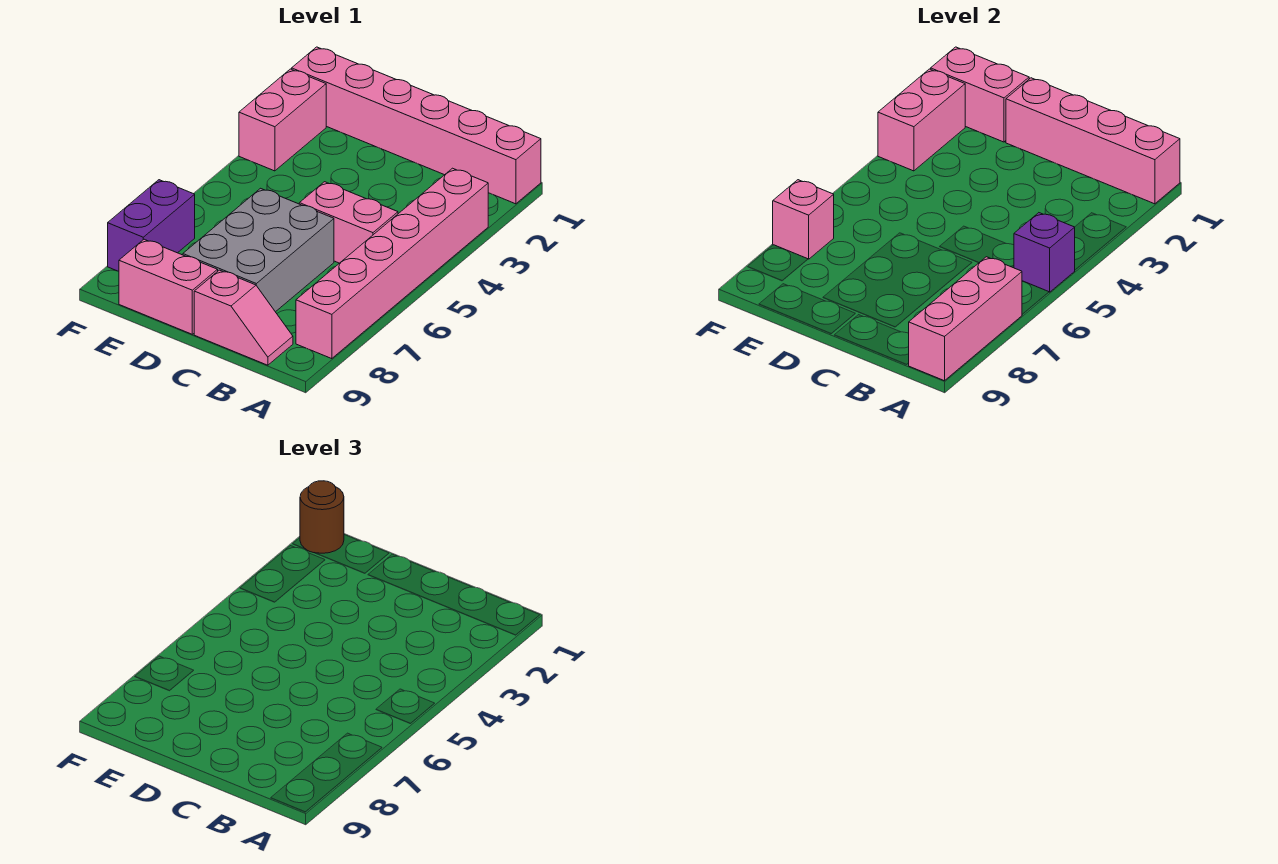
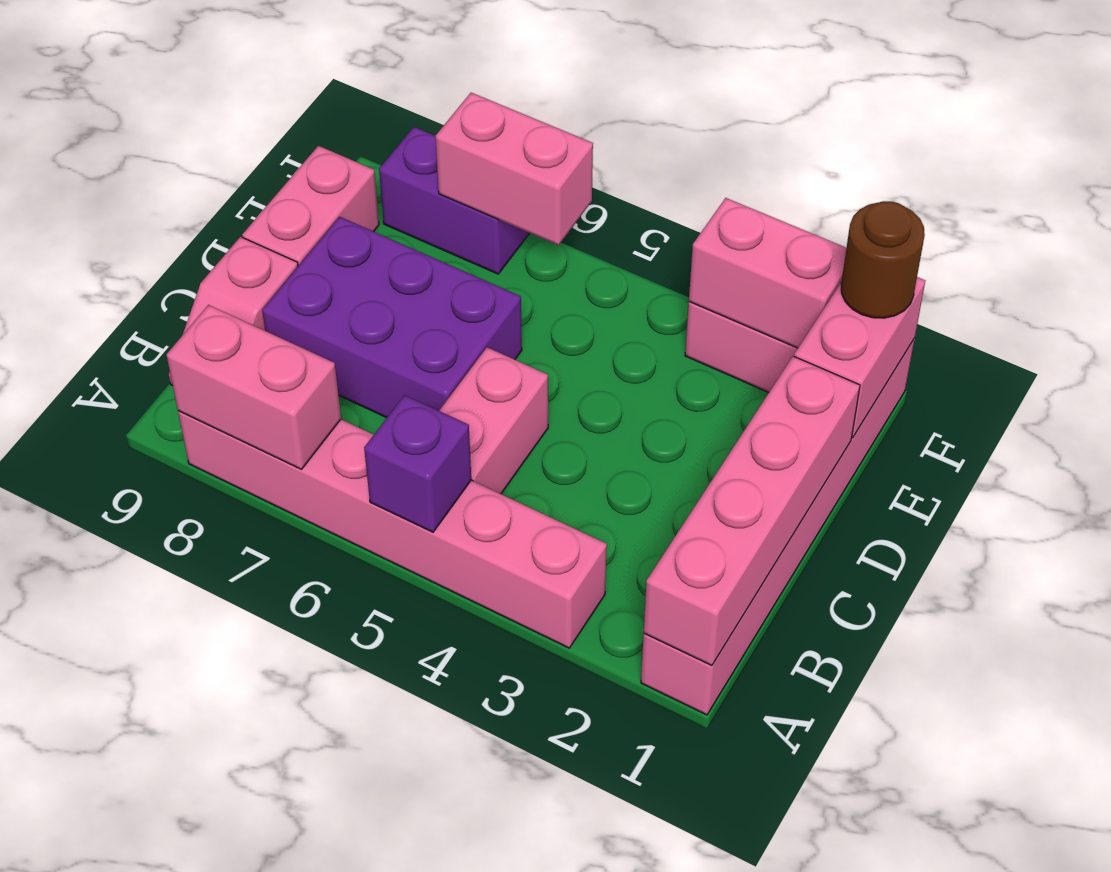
pink 1x3 brick [909,257,1022,381] -> pink 1x2 brick [167,305,341,469]
grey 2x3 brick [183,188,334,312] -> purple 2x3 brick [262,217,522,418]
pink 1x1 brick [773,180,834,259] -> pink 1x2 brick [436,93,593,245]

